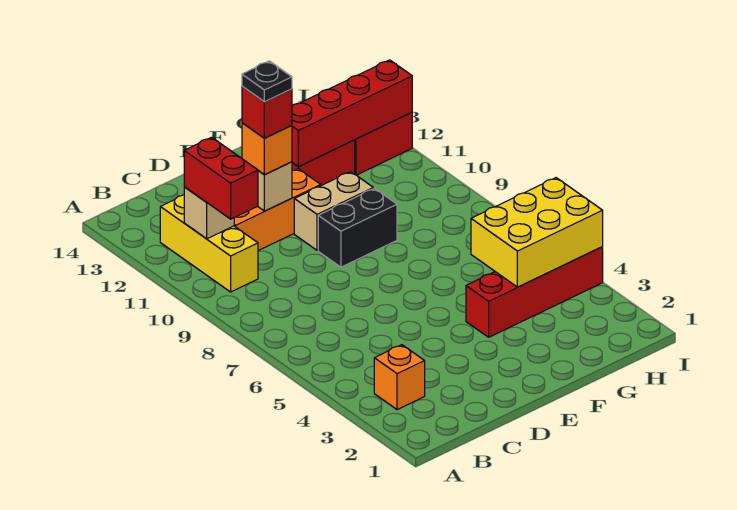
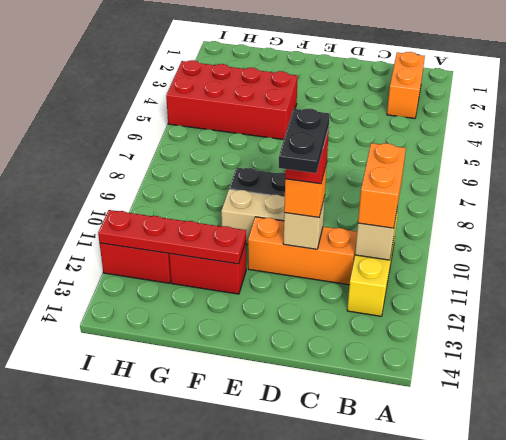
orange 1x1 brick [374,345,425,410] -> orange 1x2 brick [387,52,425,118]
red 1x2 brick [184,137,258,219] -> orange 1x2 brick [358,143,406,228]
black 1x1 plate [242,61,292,102] -> black 1x2 plate [279,108,330,173]
red 1x4 brick [466,247,603,337] -> red 2x4 brick [166,60,298,140]
red 1x4 brick [292,60,412,167] -> red 1x4 plate [98,210,246,264]
yellow 2x3 brick [471,178,603,287] -> none

